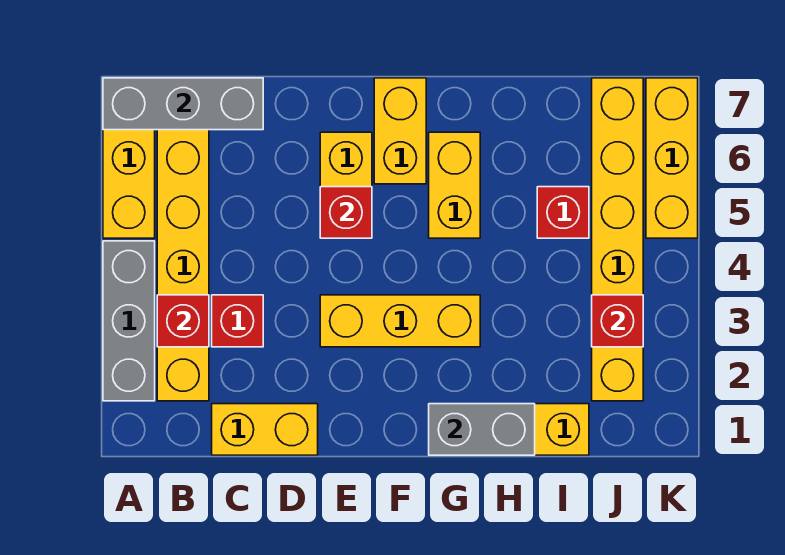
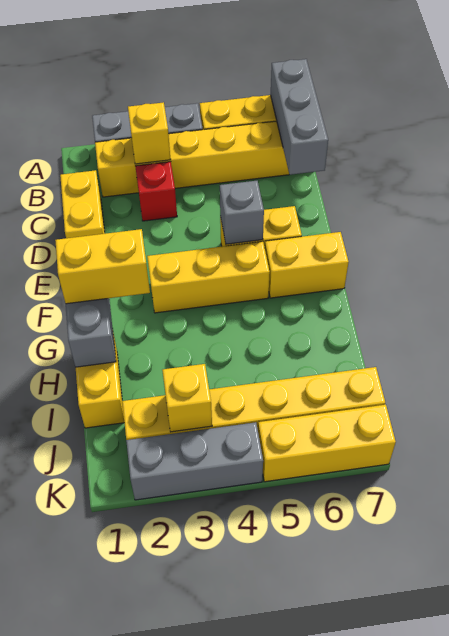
red 1x1 brick [157,295,209,347] -> yellow 1x1 brick [128,102,171,164]
yellow 1x3 brick [320,295,480,347] -> yellow 1x3 brick turned to [147,242,270,313]
red 1x1 brick [320,187,372,238] -> grey 1x1 brick [220,181,264,244]
yellow 1x2 brick [429,132,480,238] -> yellow 1x2 brick moved to [55,229,150,304]
red 1x1 brick [537,187,589,238] -> none
red 1x1 brick [592,295,643,347] -> yellow 1x1 brick [162,364,212,432]
none -> grey 1x3 brick [126,422,263,500]

